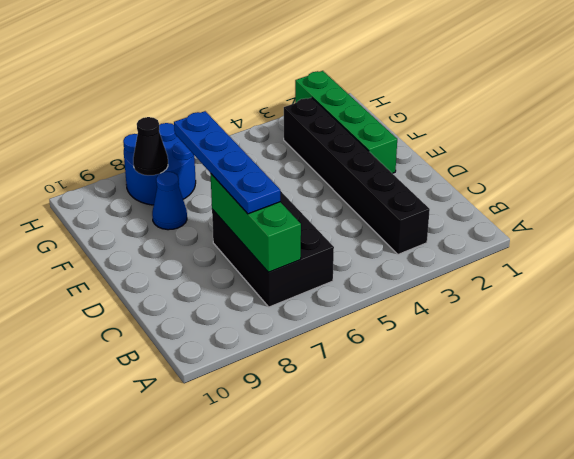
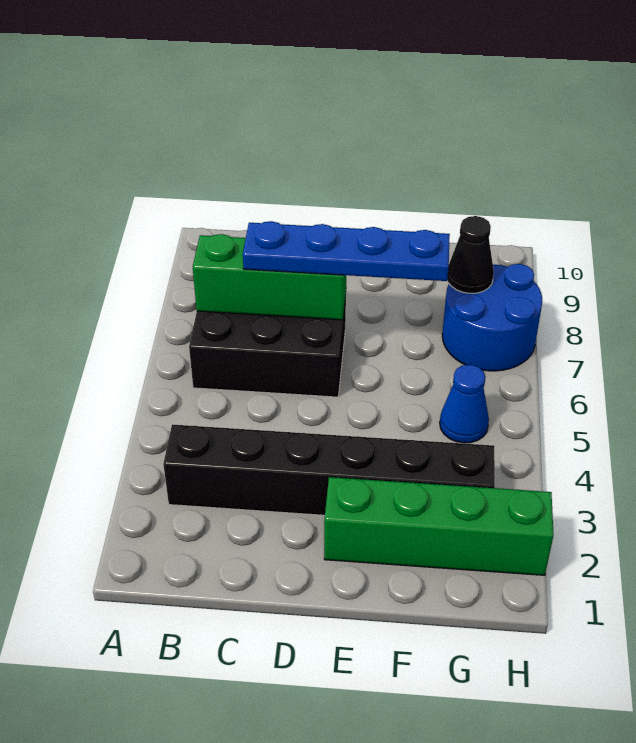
blue 1x1 cone [152,172,187,230] -> blue 1x1 cone moved to [440,365,489,443]

